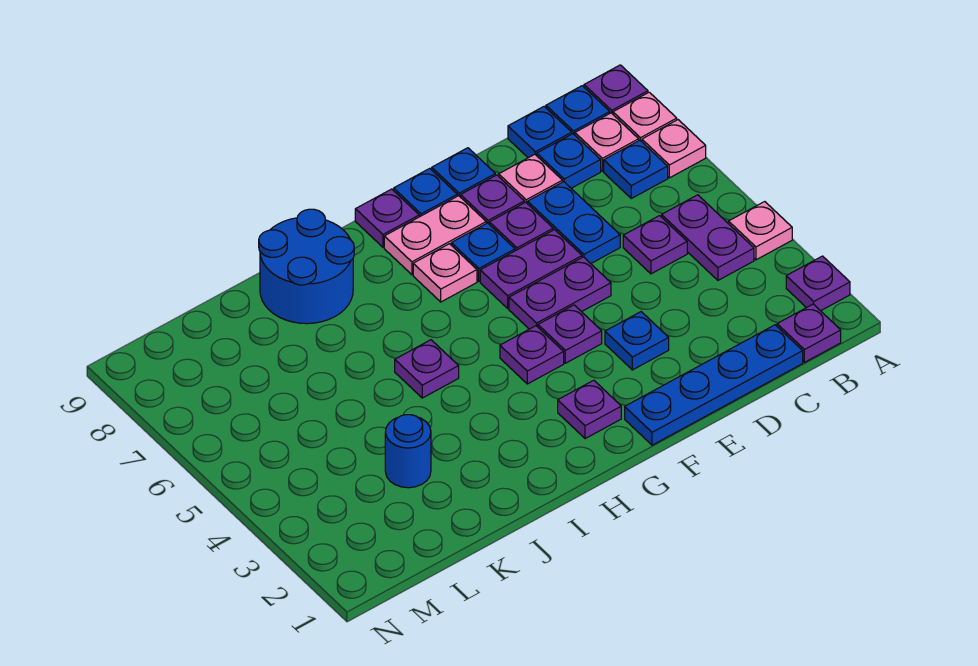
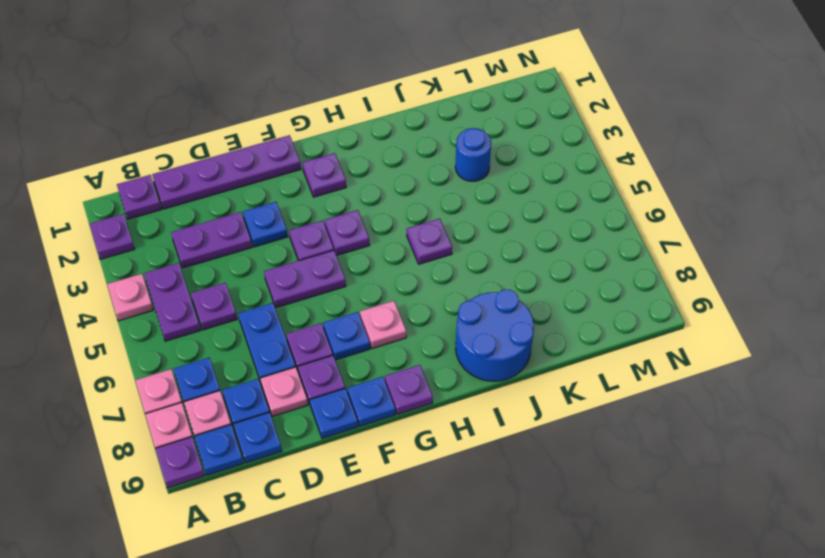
blue 1x4 plate [625,325,803,445] -> purple 1x4 plate [152,135,301,209]
purple 1x2 plate [480,230,582,308] -> purple 1x2 plate moved to [171,212,252,268]
pink 1x2 plate [384,196,486,275] -> none

